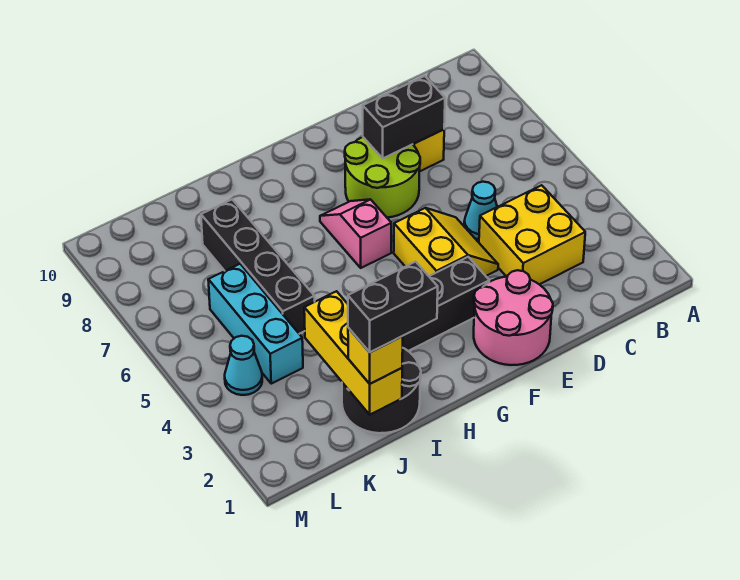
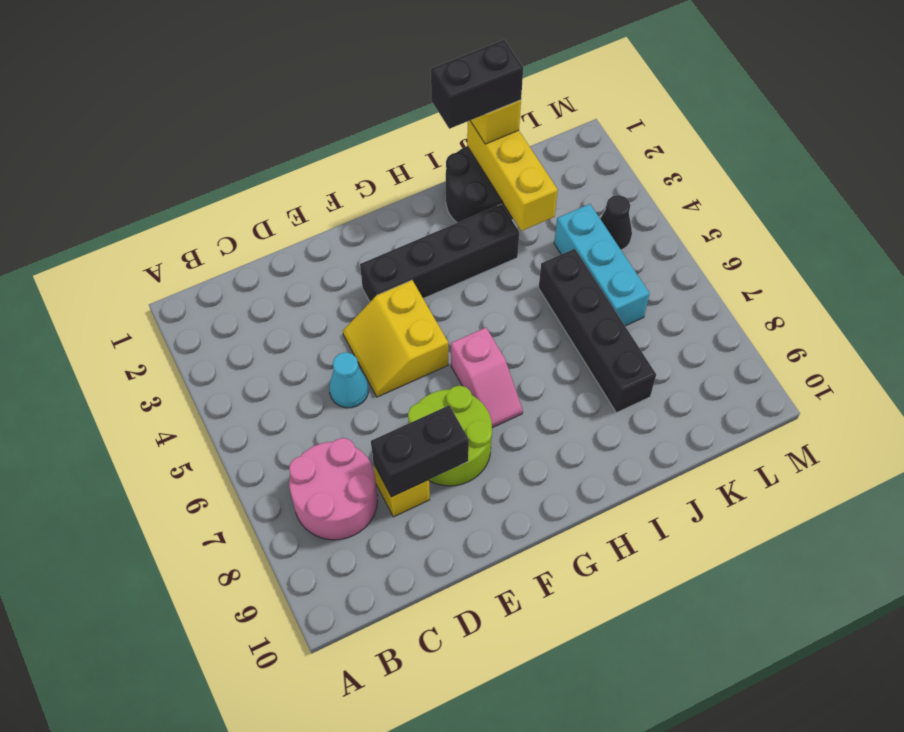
yellow 2x2 brick [479,185,585,285] -> none
pink 2x2 round brick [474,270,553,365] -> pink 2x2 round brick moved to [289,438,378,540]
cyan 1x1 cone [225,336,262,395] -> black 1x1 cone [600,195,632,250]

